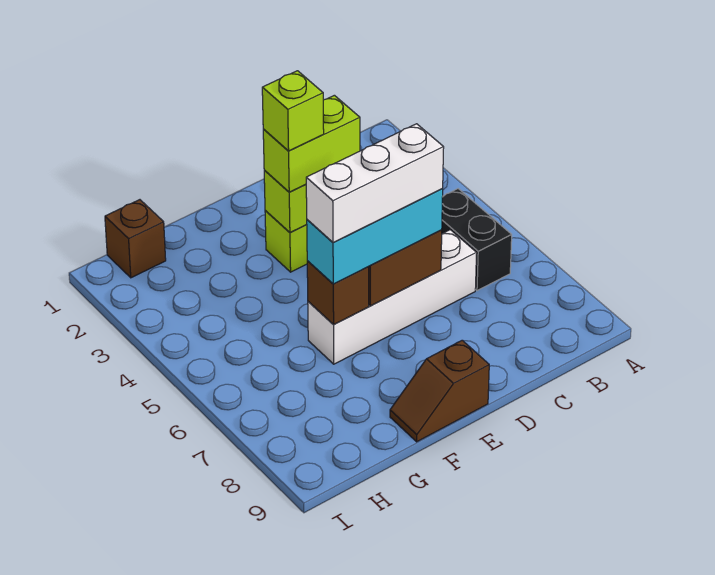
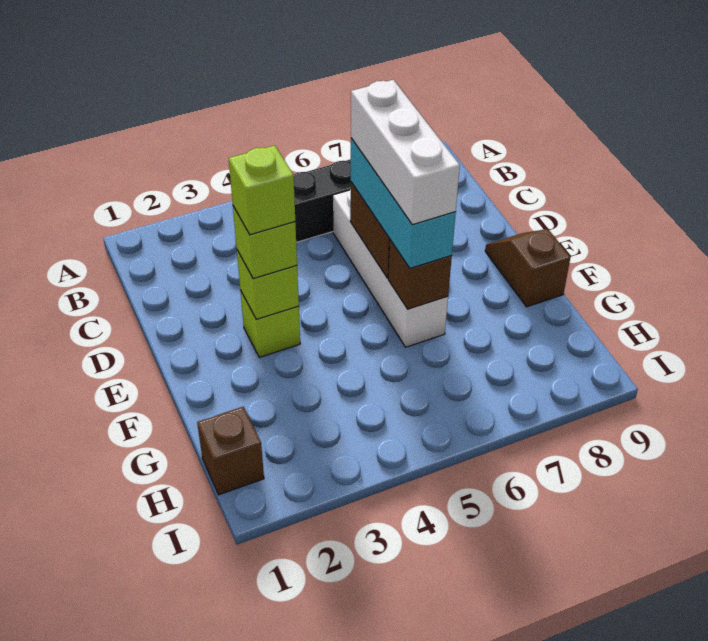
lime 1x2 brick [263,95,360,192] -> lime 1x1 brick [233,206,297,279]
brown 1x2 slope [390,340,489,442] -> brown 1x2 slope turned to [485,229,571,307]

